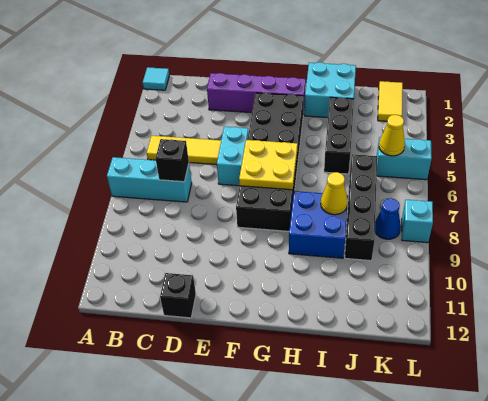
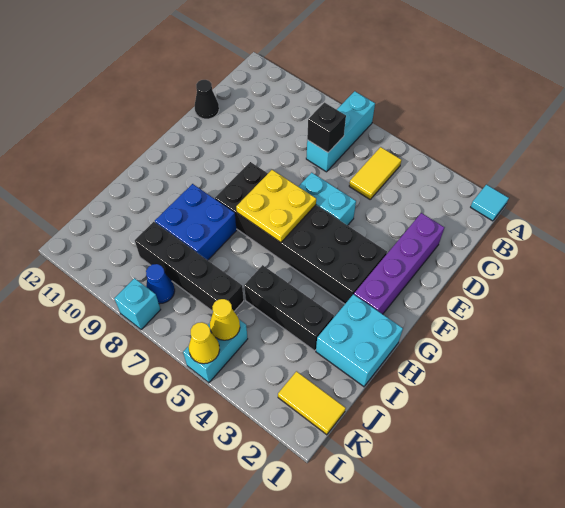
yellow 1x3 tile [147,136,221,165] -> yellow 1x2 tile [349,147,401,199]
black 1x1 brick [160,273,196,318] -> black 1x1 cone [194,80,219,119]
yellow 1x1 cone [321,172,348,215] -> yellow 1x1 cone moved to [189,322,220,364]

